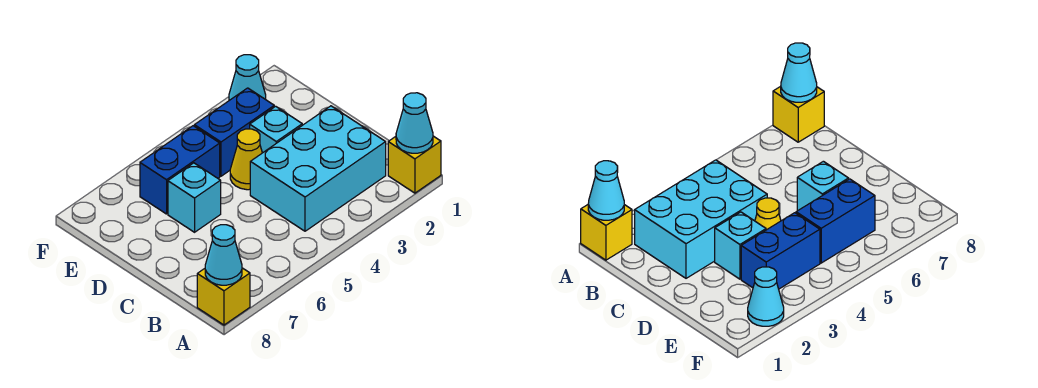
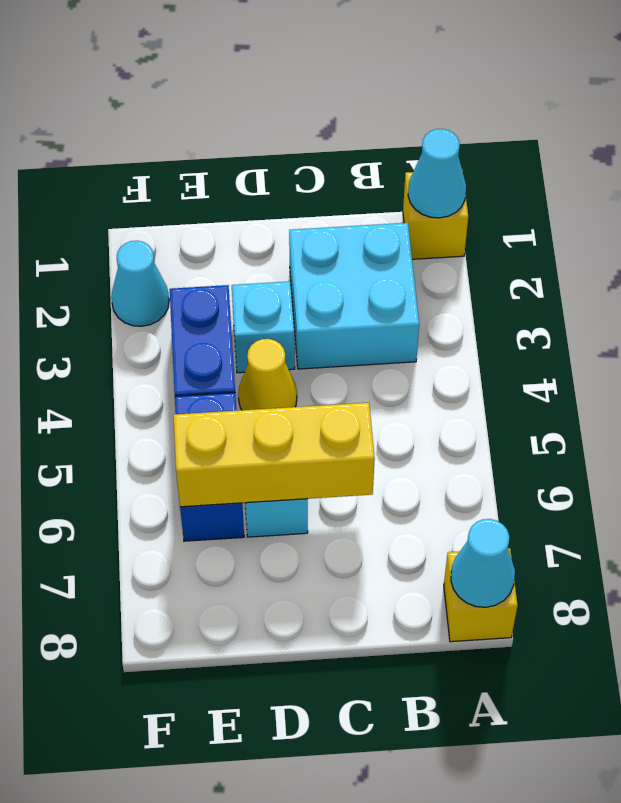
cyan 2x3 brick [250,106,386,231] -> cyan 2x2 brick [289,223,419,369]
none -> yellow 1x3 brick [173,403,375,507]

